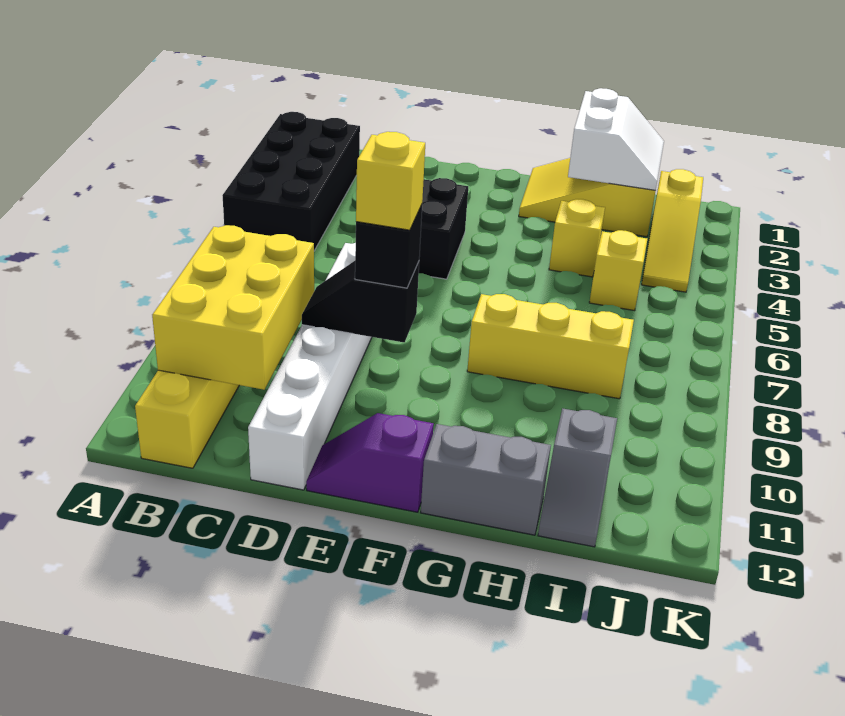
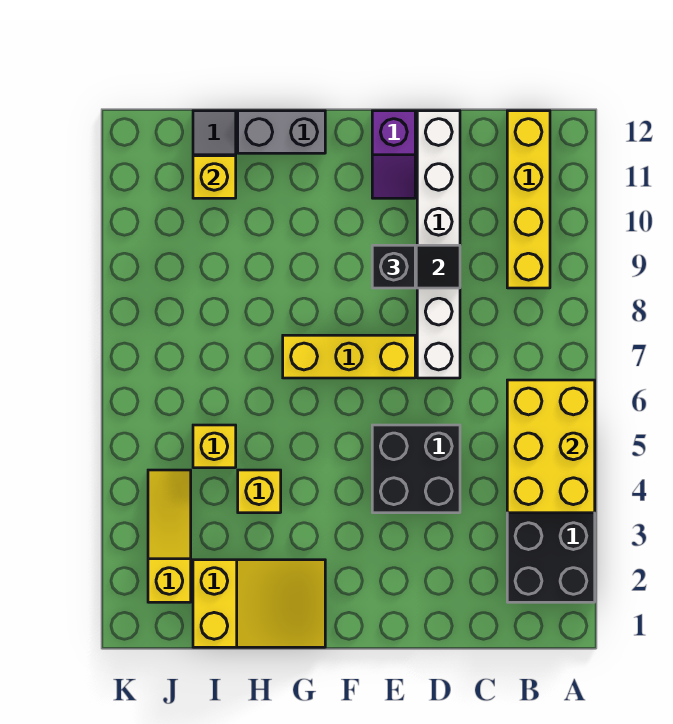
yellow 2x3 brick [152,225,314,390] -> yellow 2x3 brick moved to [507,380,595,513]
yellow 1x1 brick [356,132,425,230] -> yellow 1x1 brick moved to [193,156,236,198]
purple 1x2 slope [306,413,434,512] -> purple 1x2 slope turned to [372,111,415,198]
yellow 1x3 brick [467,294,634,399] -> yellow 1x3 brick moved to [283,335,415,378]
white 2x2 slope [568,88,664,190] -> none

